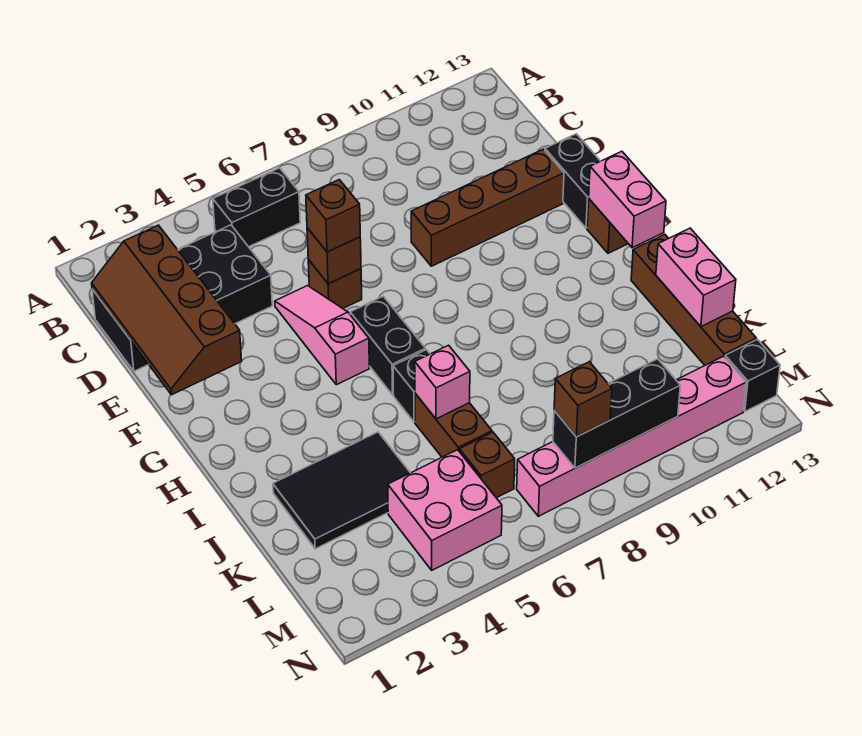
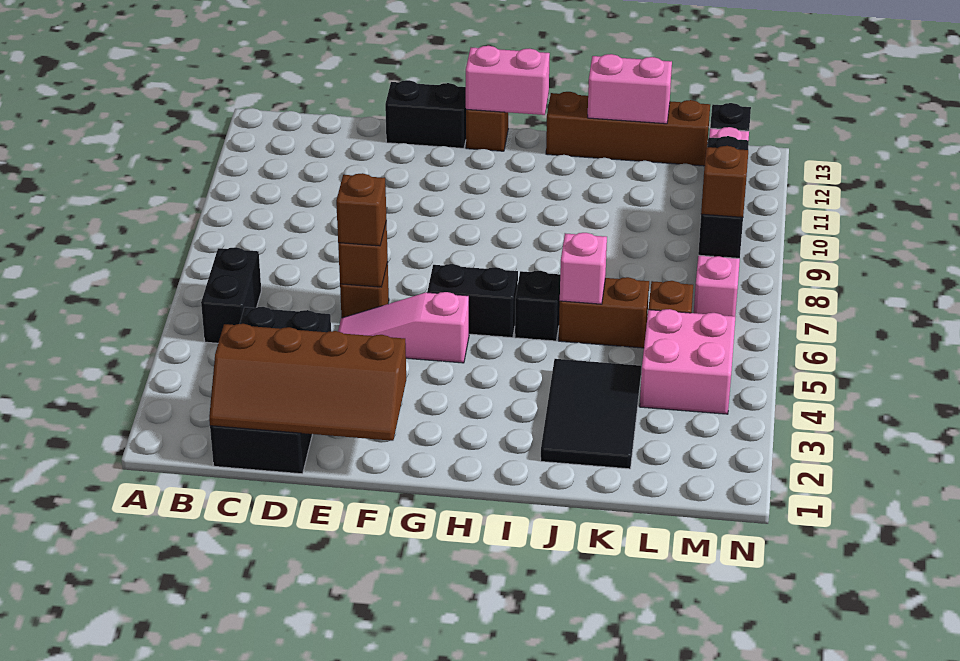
brown 1x4 brick [411,149,564,266] -> none

